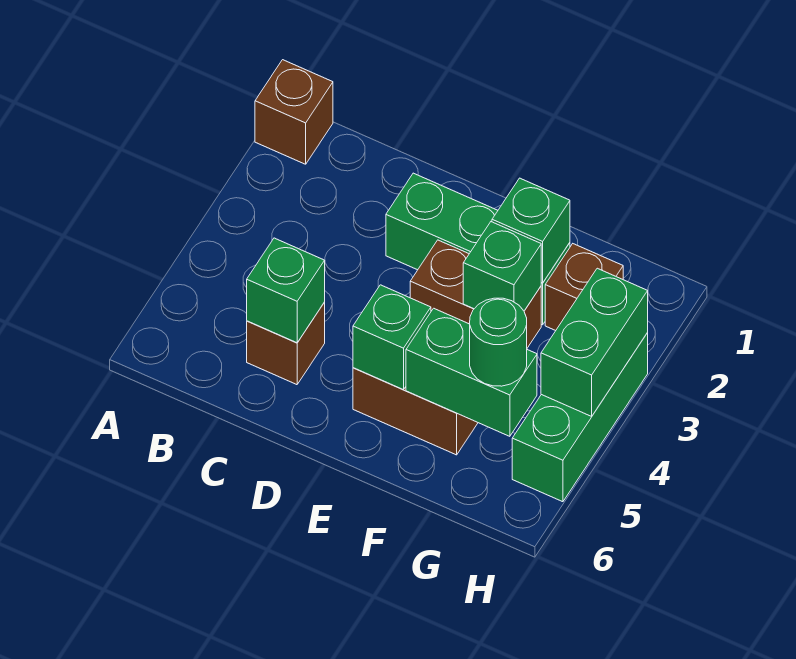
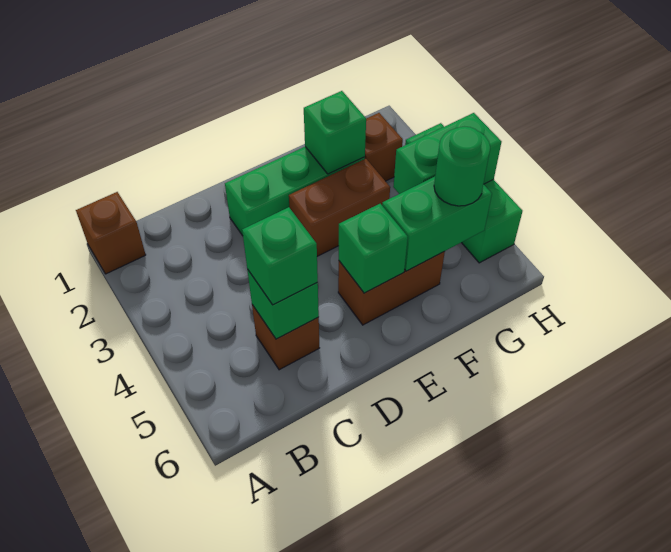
green 1x1 brick [463,222,541,311] -> green 1x1 brick moved to [242,207,318,305]
green 1x2 brick [541,268,648,416] -> green 1x2 brick turned to [393,113,501,194]

